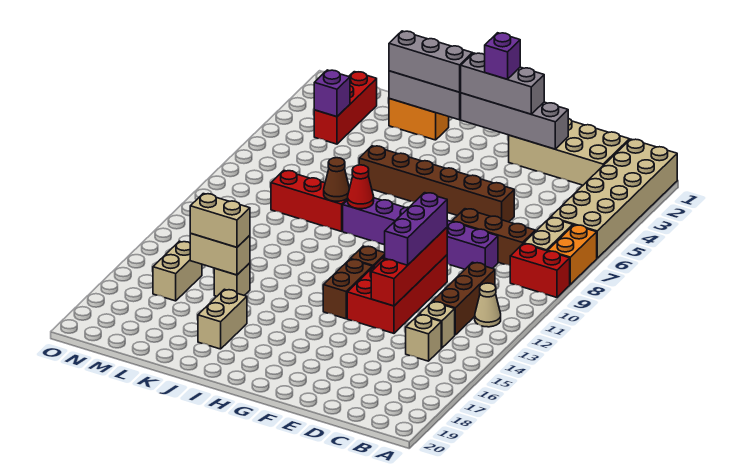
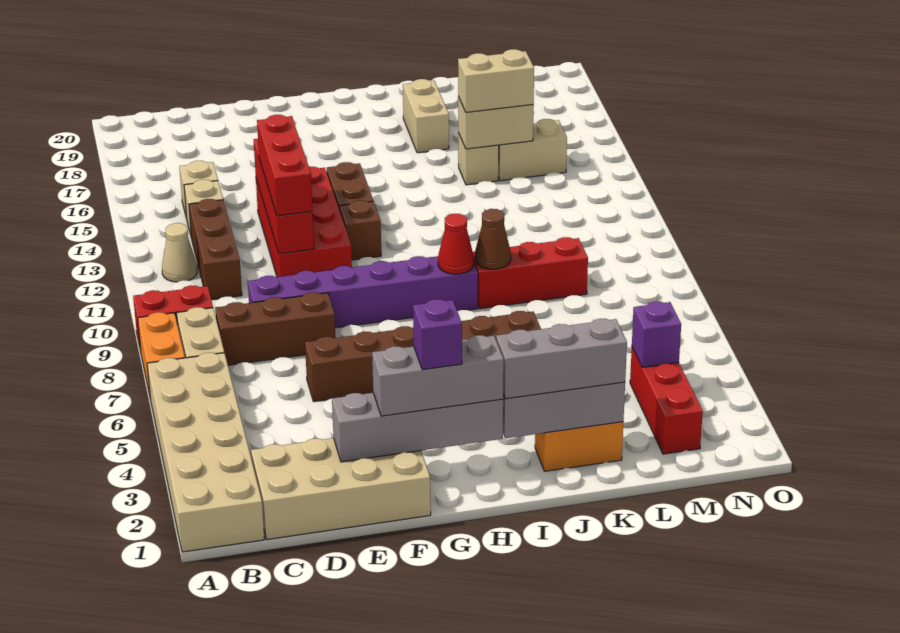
purple 1x3 brick [385,193,447,265] -> red 1x3 brick [257,115,313,216]
tan 1x2 brick [153,241,202,301] -> tan 1x2 brick turned to [498,119,567,181]

